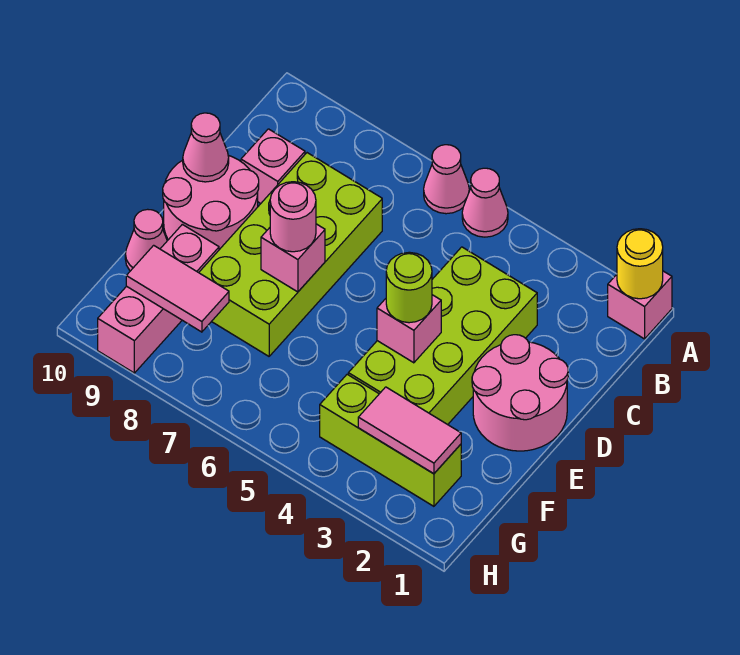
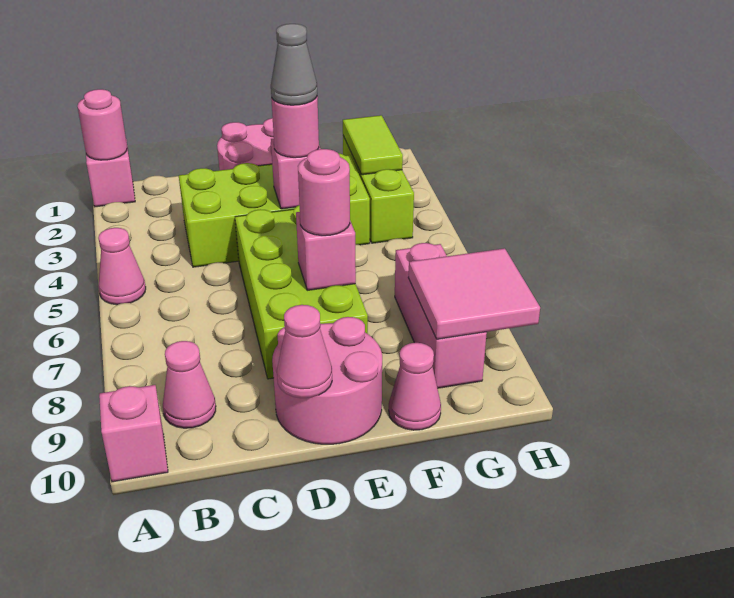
yellow 1x1 round brick [617,229,663,299] -> pink 1x1 round brick [77,89,127,160]
pink 1x1 cone [424,145,469,214] -> pink 1x1 cone moved to [163,341,216,428]
lime 2x4 brick [199,153,382,356] -> lime 2x4 brick turned to [235,205,368,379]
pink 1x1 brick [241,129,305,203] -> pink 1x1 brick moved to [99,385,168,482]
lime 1x1 round brick [386,252,432,323] -> pink 1x1 round brick [271,97,319,158]
none -> grey 1x1 cone [271,24,317,105]
pink 1x3 brick [98,224,219,373] -> pink 1x3 brick turned to [395,243,487,388]
pink 1x2 tile [358,387,461,474] -> lime 1x2 tile [343,115,403,175]
pink 1x2 tile [126,245,229,332] -> pink 2x2 tile [408,248,540,339]

